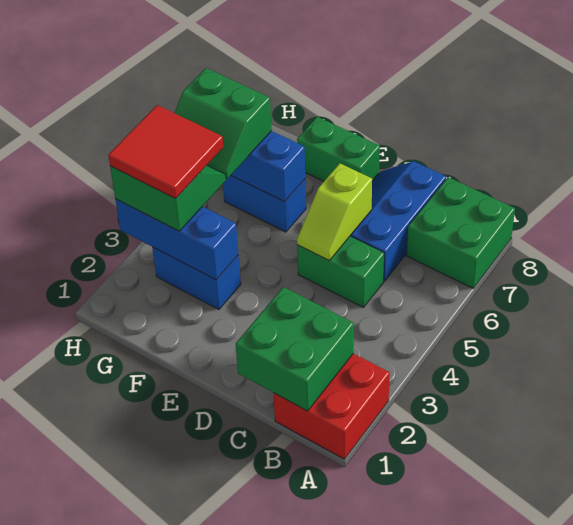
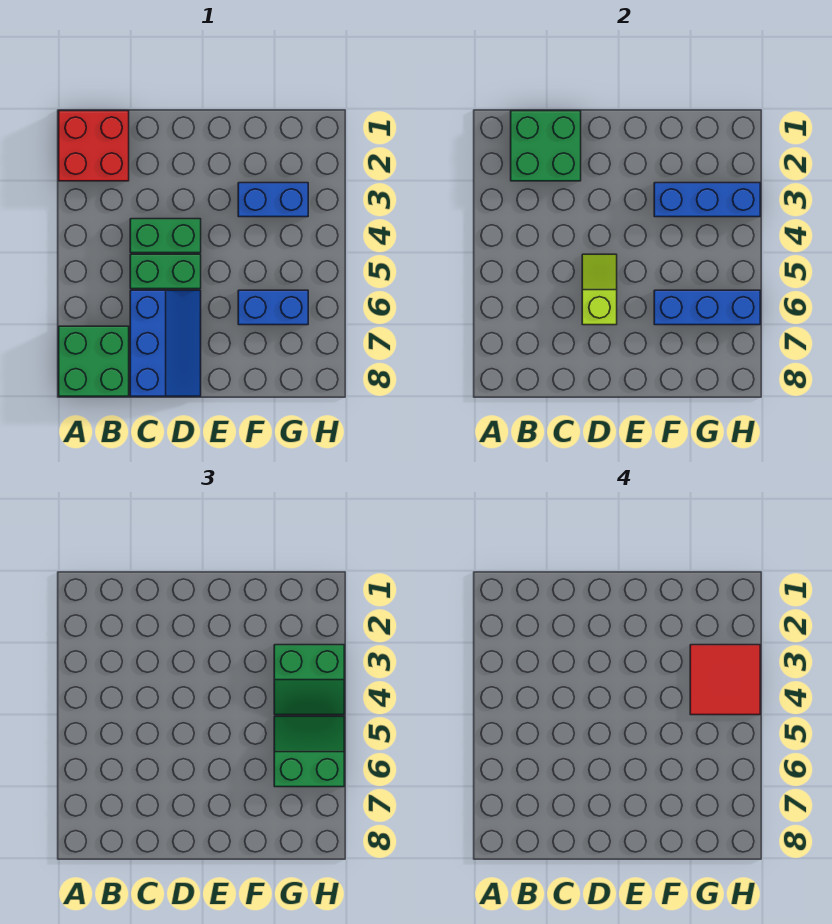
green 1x2 brick [297,117,380,181] -> green 1x2 brick moved to [130,219,201,253]

